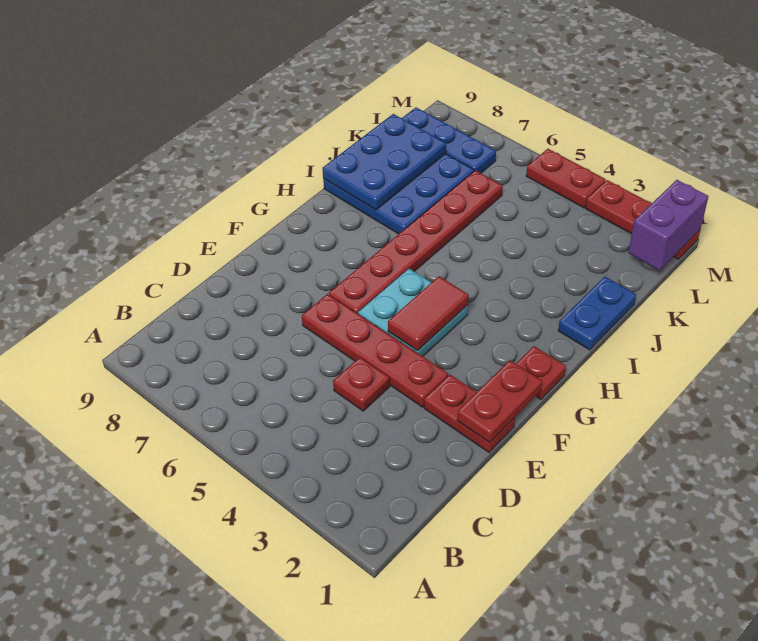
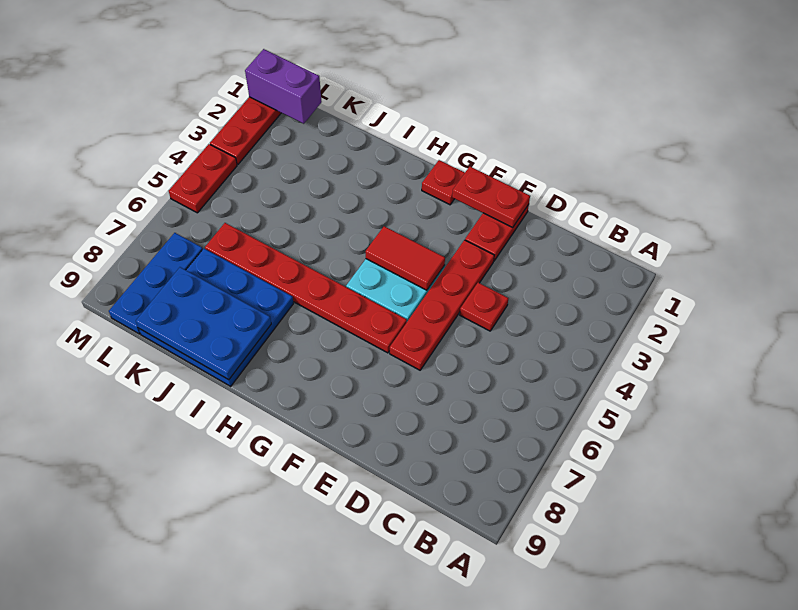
blue 1x2 plate [558,277,636,350] -> none

